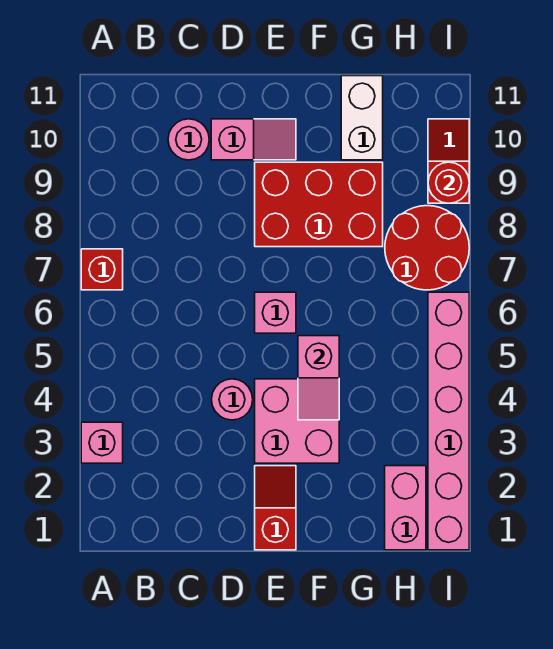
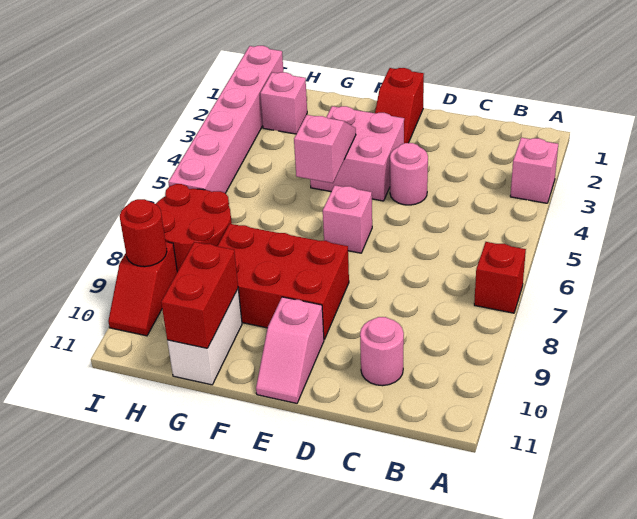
pink 1x2 slope [211,119,296,160] -> pink 1x2 slope turned to [256,297,324,403]
none -> red 1x2 brick [161,242,238,348]
pink 1x2 brick [385,466,426,550] -> pink 1x1 brick [260,72,307,134]

